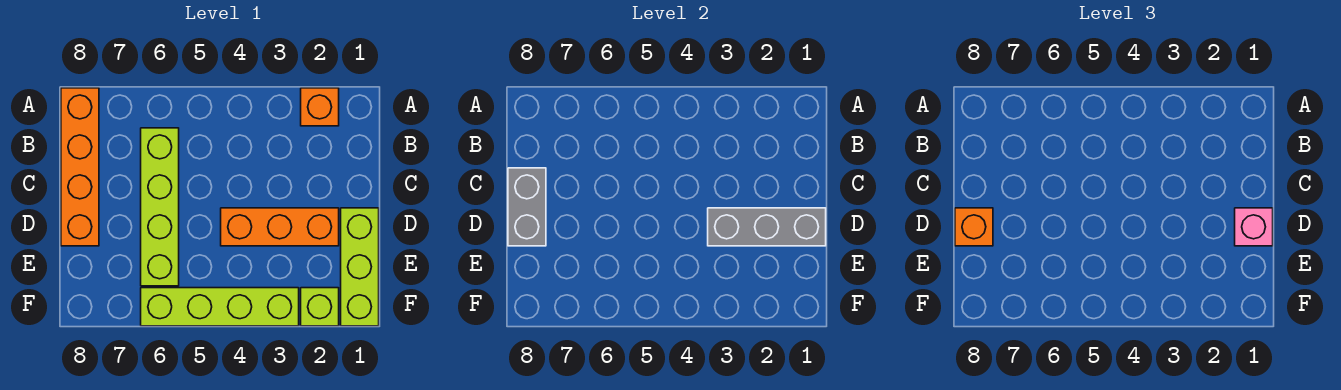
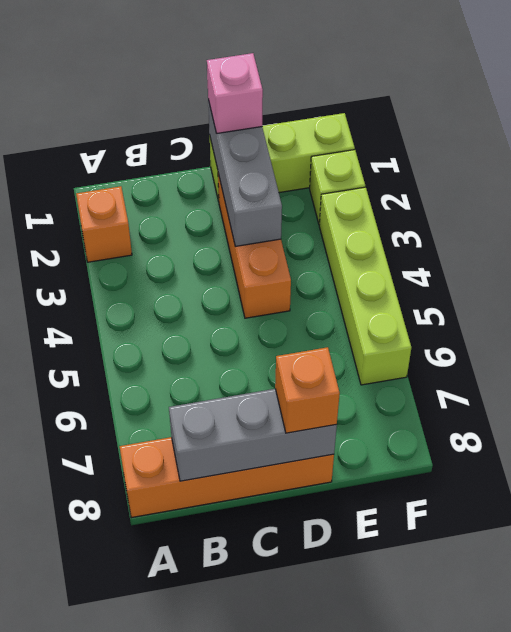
lime 1x4 brick [141,128,179,286] -> none
grey 1x2 brick [508,168,546,246] -> grey 1x3 brick [169,389,337,481]

